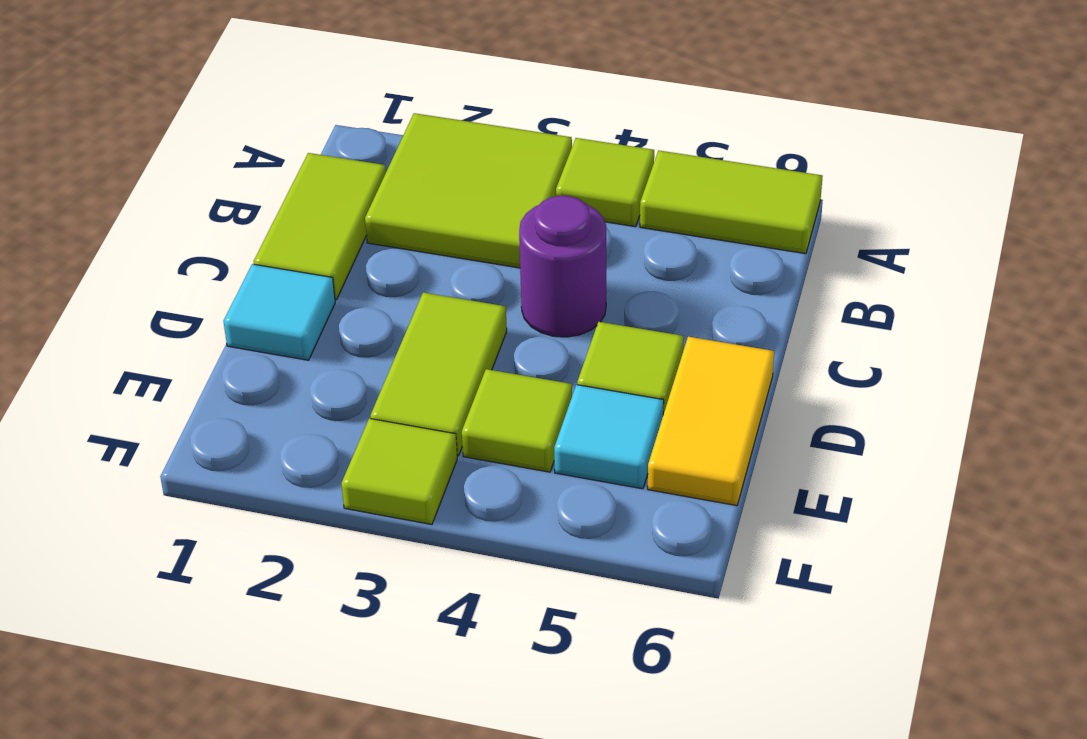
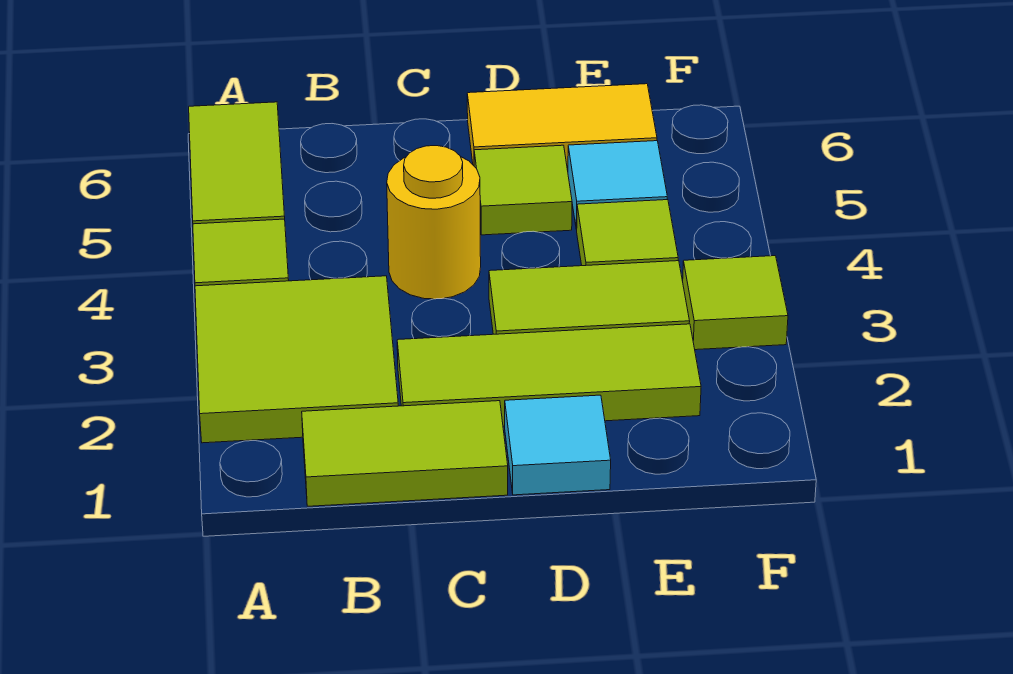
none -> lime 1x3 tile [397,324,701,426]
purple 1x1 round brick [519,196,606,337] -> yellow 1x1 round brick [387,146,481,299]

